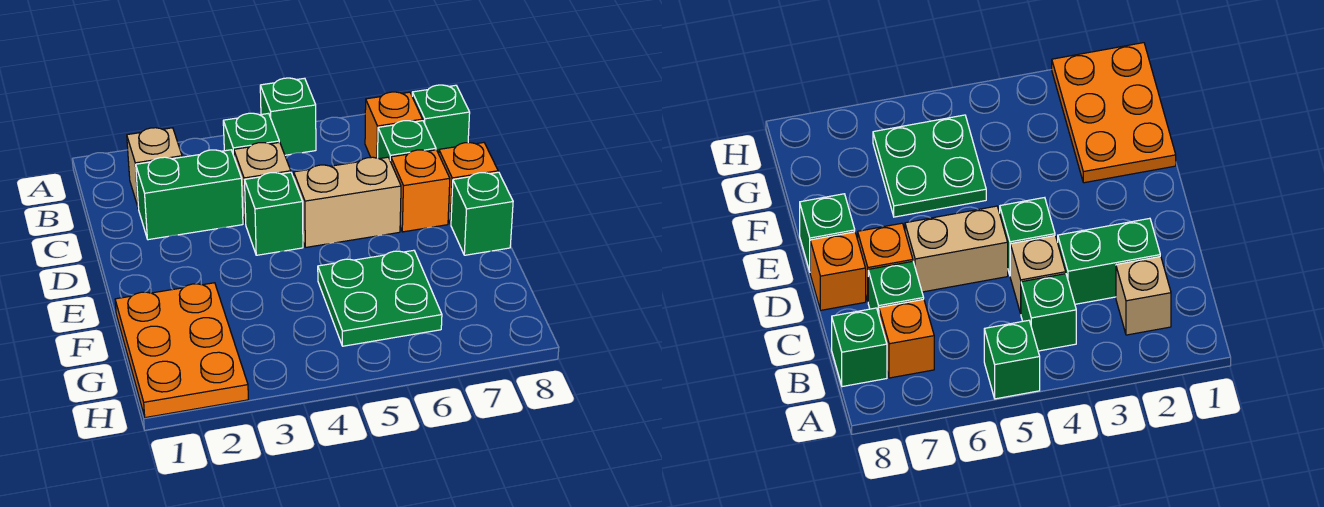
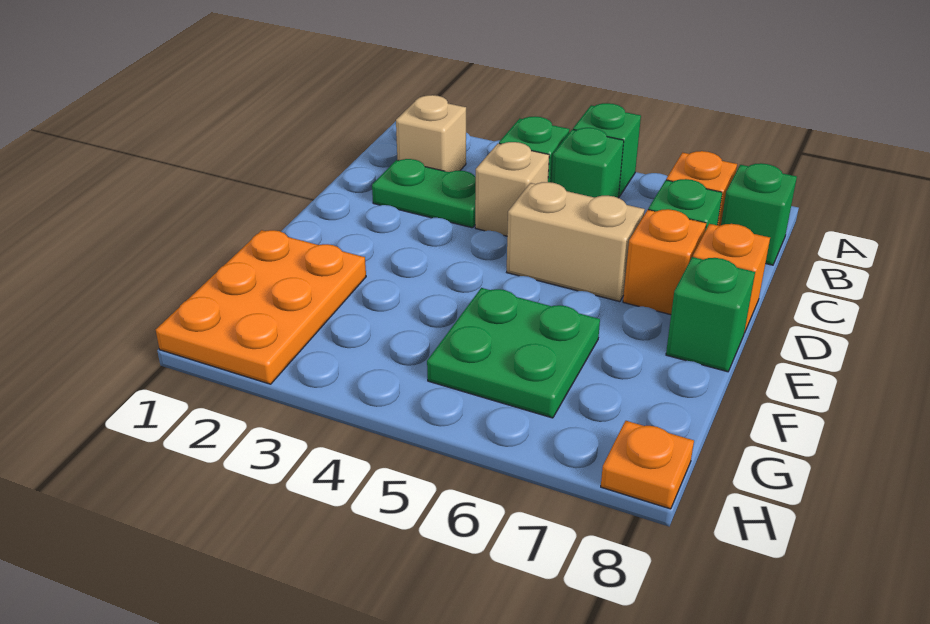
green 1x2 brick [136,150,243,240] -> green 1x2 plate [372,159,476,228]
green 1x1 brick [245,172,303,255] -> green 1x1 brick moved to [551,128,624,198]
none -> orange 1x1 plate [601,421,694,509]

